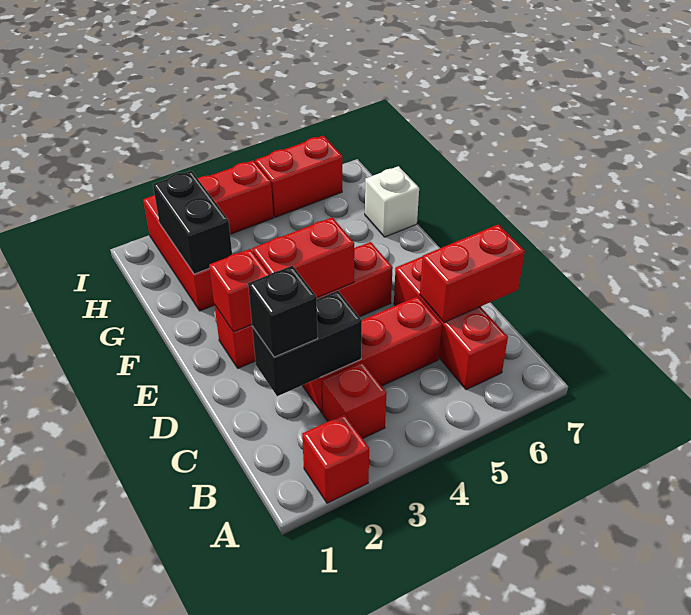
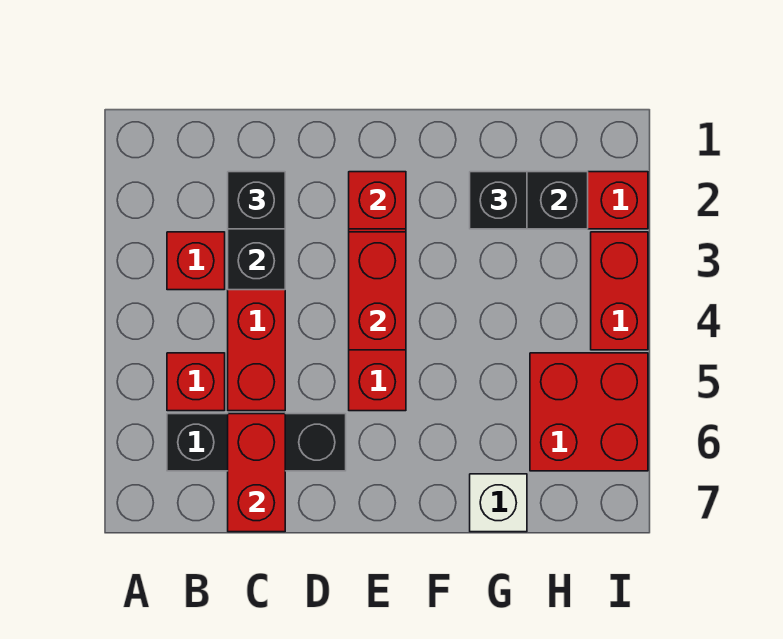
red 1x1 brick [302,414,369,503] -> red 1x1 brick moved to [167,353,225,411]
red 1x3 brick [394,256,508,390] -> black 1x3 brick [167,414,346,471]
none -> black 1x1 brick [470,172,527,229]
red 1x2 brick [255,136,342,217] -> red 2x2 brick [530,353,648,471]

